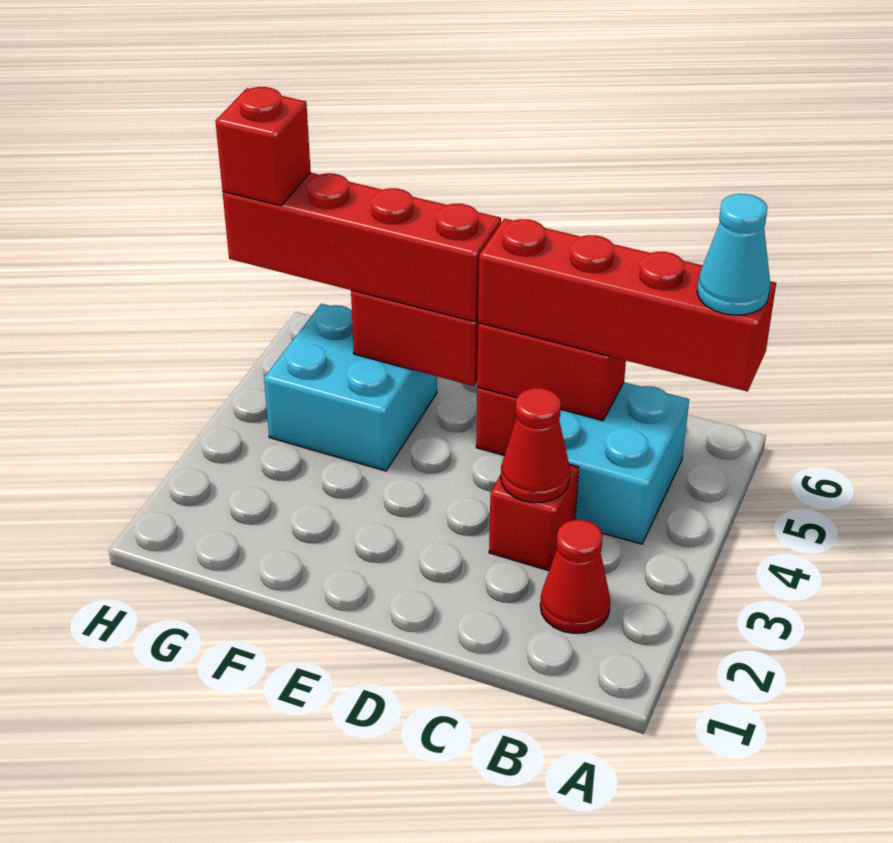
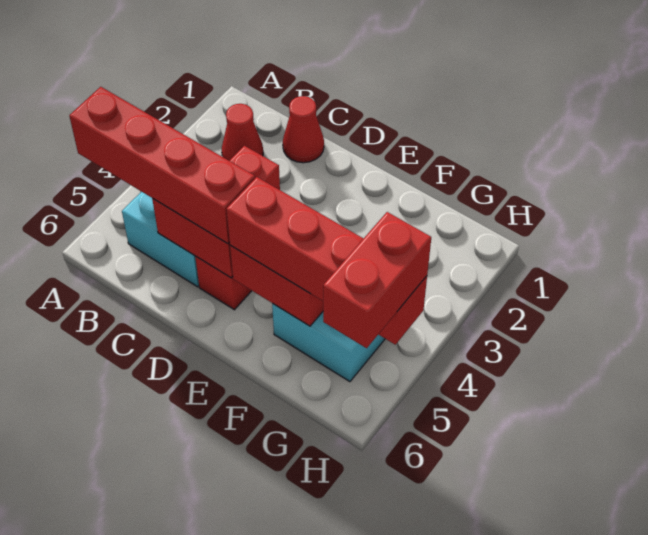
cyan 1x1 cone [697,194,770,315] -> none
red 1x1 cone [501,388,570,503] -> red 1x1 cone moved to [283,96,324,163]
red 1x1 brick [216,87,311,206] -> red 1x2 brick [323,212,431,348]

